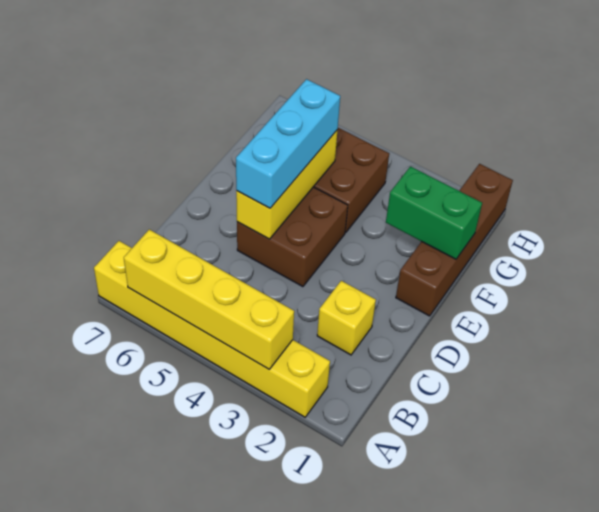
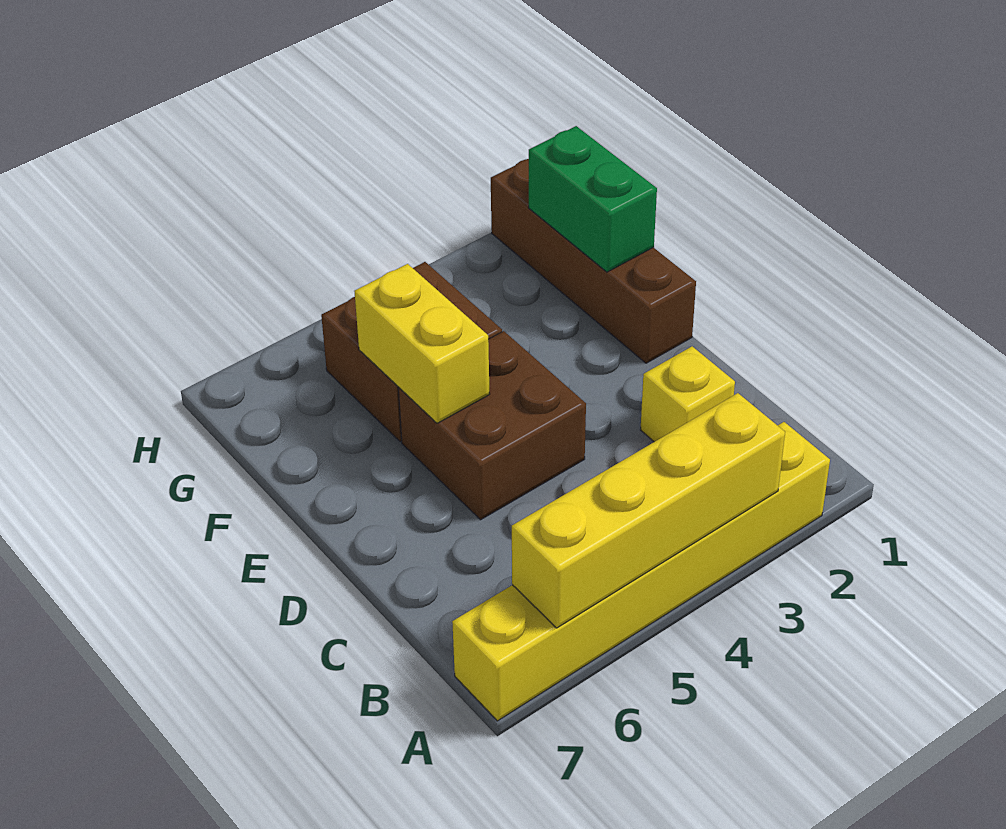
yellow 1x3 brick [236,131,337,239] -> yellow 1x2 brick [354,264,490,423]
cyan 1x3 brick [236,79,340,208] -> none
green 1x2 brick [386,166,482,259] -> green 1x2 brick turned to [529,126,657,272]

